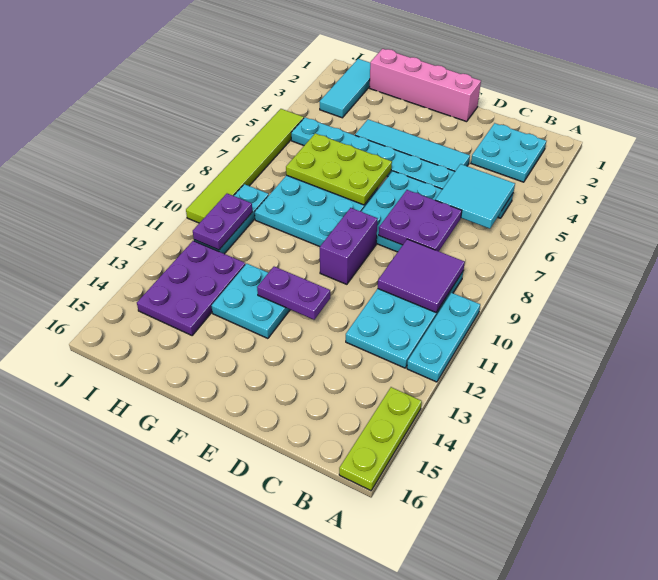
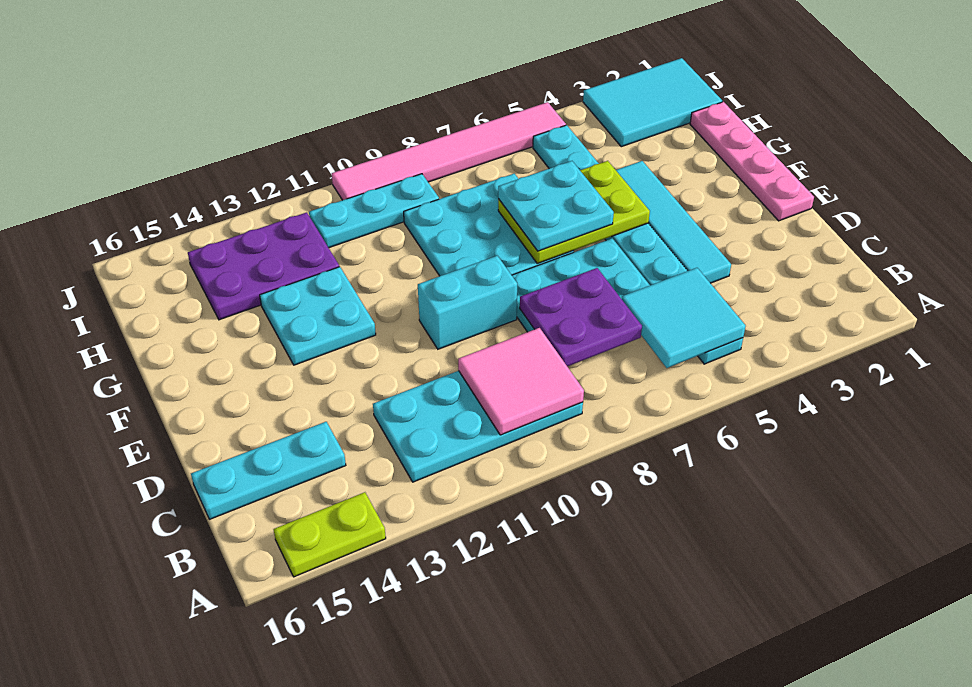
cyan 1x3 plate [407,293,480,382] -> cyan 1x3 plate moved to [191,422,346,519]
lime 1x3 plate [339,387,422,491] -> lime 1x2 plate [273,492,386,577]
cyan 2x2 plate [471,123,546,182] -> cyan 2x2 plate moved to [498,161,614,251]
purple 2x2 tile [378,239,465,312] -> pink 2x2 tile [458,328,584,435]
pink 1x4 brick [370,49,481,122] -> pink 1x4 plate [690,102,814,221]
purple 1x2 brick [320,208,377,284] -> cyan 1x2 brick [418,256,517,349]
purple 1x2 plate [257,267,330,320] -> none
lime 2x3 plate [286,133,392,205] -> lime 2x3 plate turned to [498,161,650,263]
cyan 1x3 tile [319,59,370,118] -> cyan 2x3 tile [583,58,722,147]
purple 1x2 plate [193,194,252,250] -> none
lime 1x6 tile [186,109,304,223] -> pink 1x6 tile [332,102,566,200]

